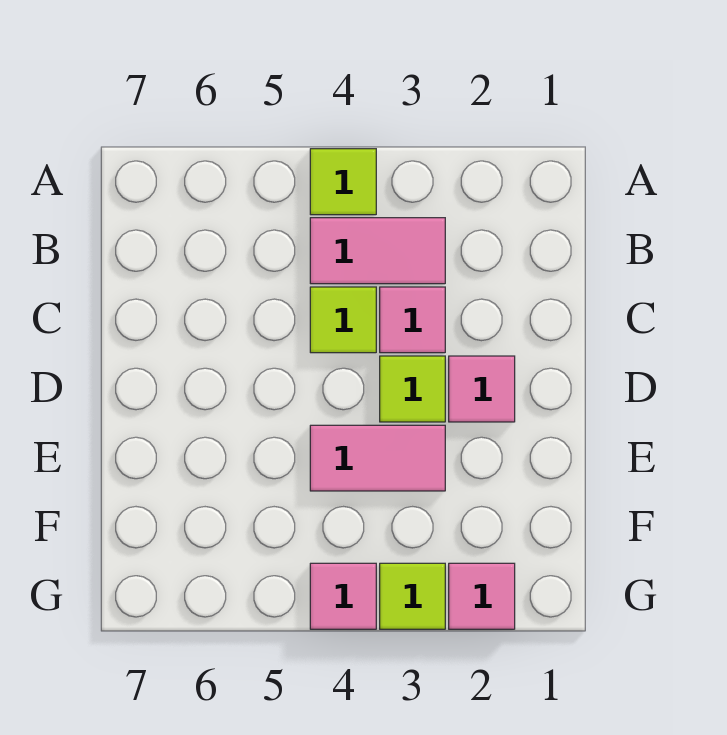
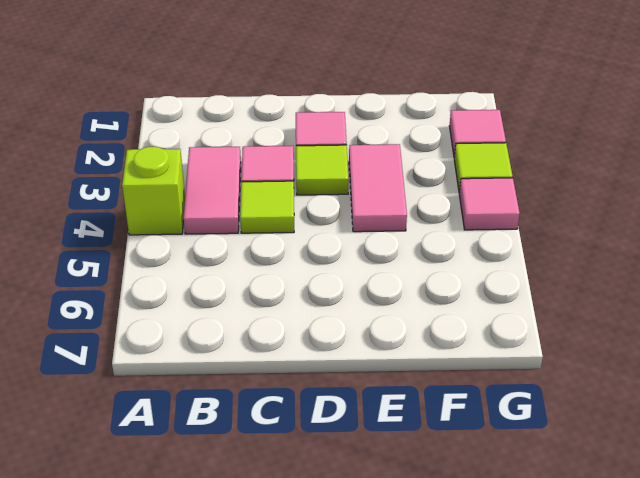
lime 1x1 tile [310,149,376,215] -> lime 1x1 brick [122,146,185,235]

